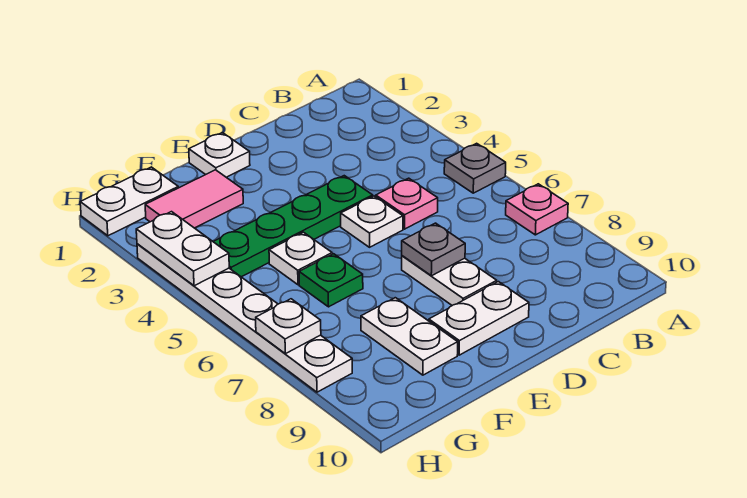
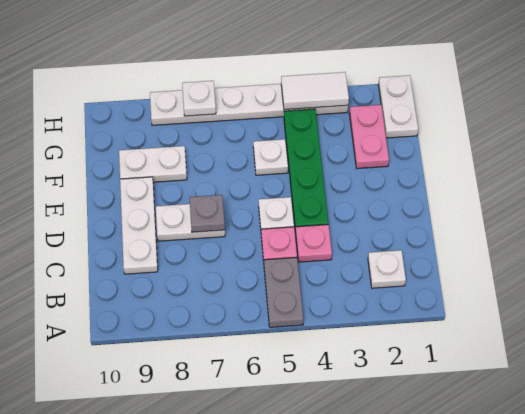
grey 1x1 plate [444,143,506,193] -> grey 1x2 plate [264,258,303,327]
pink 1x1 plate [506,184,568,235] -> pink 1x1 plate moved to [295,225,332,262]
white 1x2 plate [429,282,529,355] -> white 1x3 plate [120,177,158,274]
white 1x1 plate [189,133,250,177] -> white 1x1 plate moved to [368,250,406,288]
pink 1x2 tile [145,170,243,228] -> pink 1x2 plate [349,105,389,169]
green 1x1 plate [299,254,363,307] -> none
white 1x2 plate [136,212,229,286] -> white 1x2 tile [281,72,349,110]

